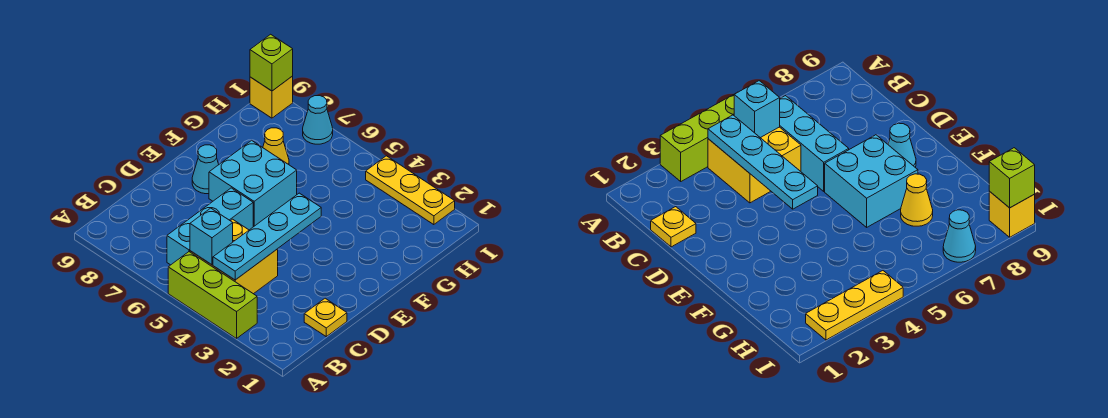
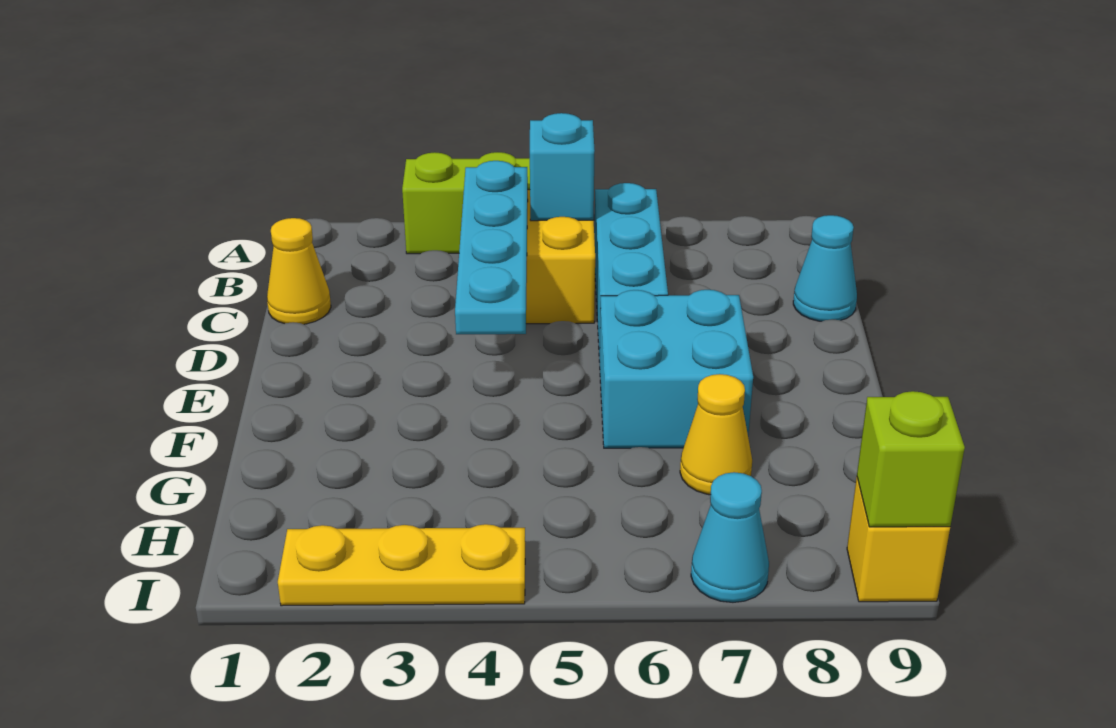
yellow 1x1 plate [304,298,347,336] -> yellow 1x1 cone [267,218,331,324]
cyan 1x1 cone [192,145,219,194] -> cyan 1x1 cone moved to [793,215,857,321]

